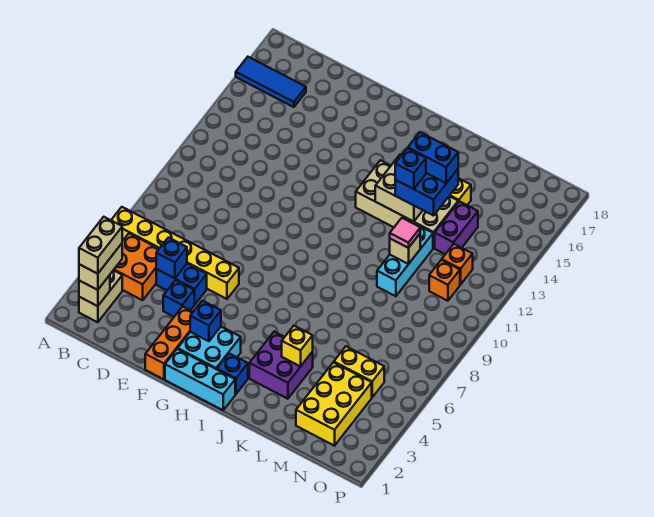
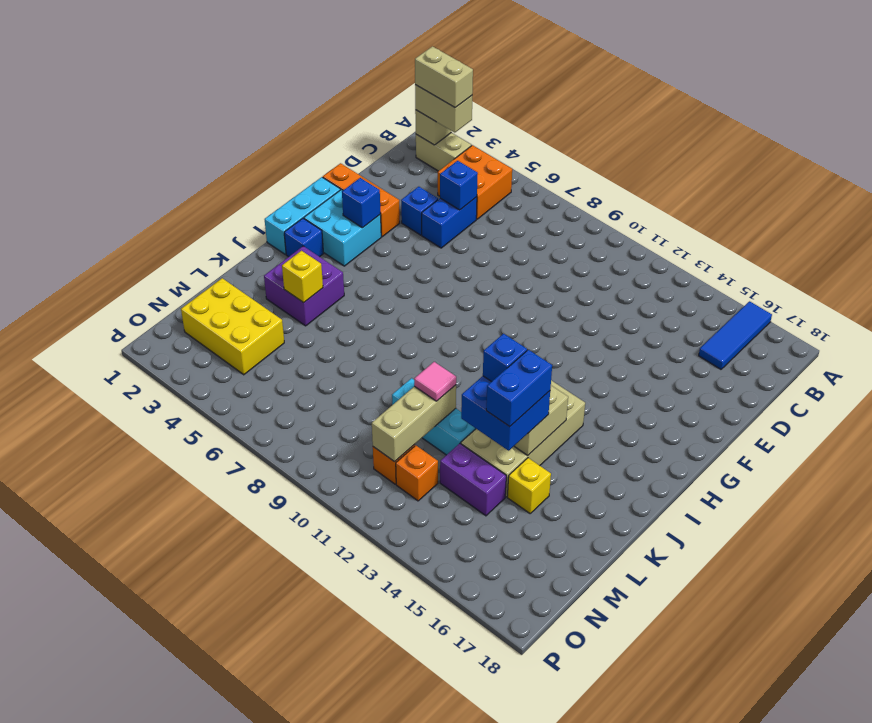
yellow 1x6 brick [111,207,239,299] -> none
tan 1x1 brick [390,234,420,264] -> tan 1x3 brick [372,385,456,462]
yellow 1x2 brick [334,346,384,397] -> none

